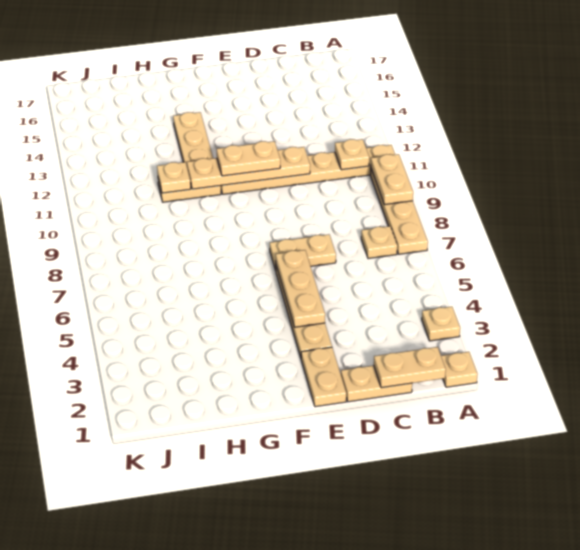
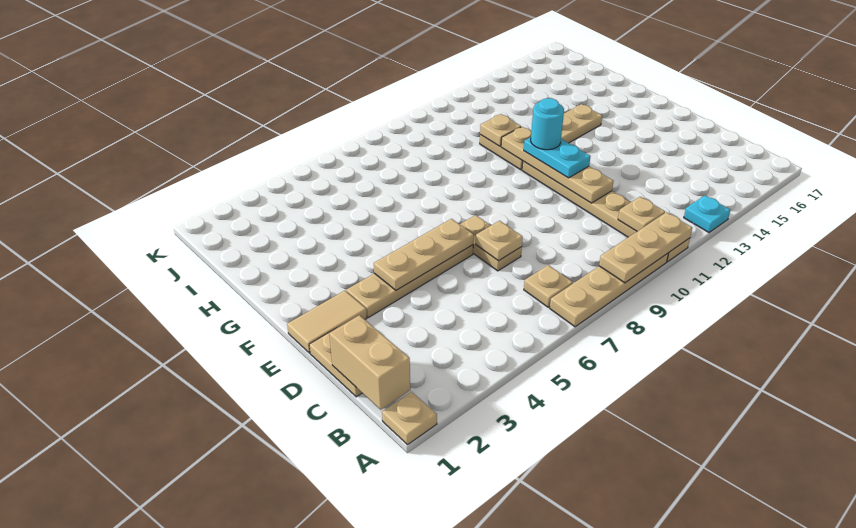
tan 1x1 plate [422,307,460,341] -> tan 1x1 plate moved to [476,221,523,261]
tan 1x2 plate [371,154,413,205] -> tan 1x3 plate [599,212,692,283]
none -> cyan 1x1 plate [684,195,730,232]
tan 1x2 plate [374,347,446,388] -> tan 1x2 brick [329,315,410,410]
tan 1x2 plate [301,347,346,407] -> tan 1x2 tile [287,291,367,353]
tan 1x2 plate [217,141,280,176] -> cyan 1x2 plate [524,137,591,178]
none -> cyan 1x1 round brick [531,98,564,150]

